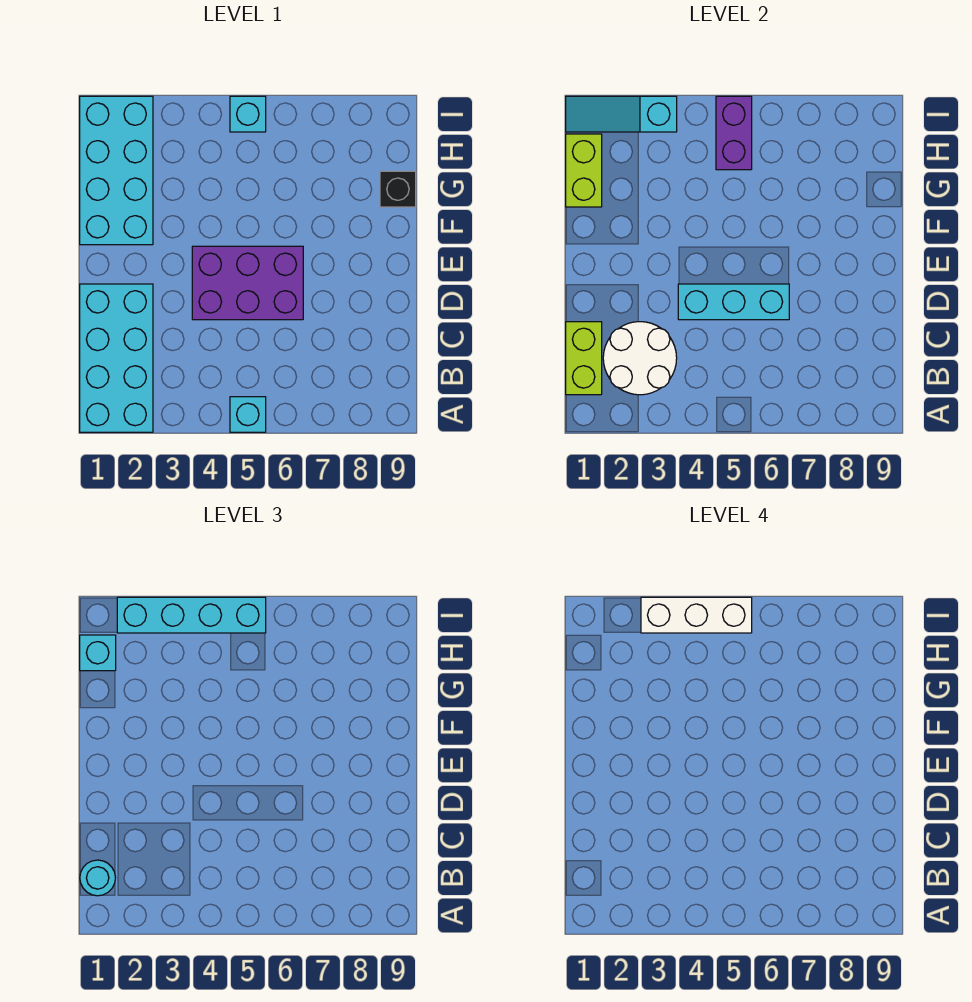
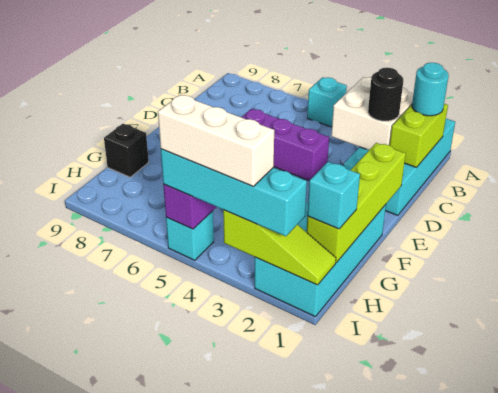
white 2x2 round brick [603,322,677,395] -> white 2x2 brick [331,77,413,150]
none -> black 1x1 round brick [368,68,403,121]
purple 2x3 brick [192,246,303,320] -> purple 1x3 brick [241,109,329,180]
cyan 1x3 brick [678,284,789,320] -> none
lime 1x2 brick [566,134,602,207] -> lime 1x4 brick [307,143,406,263]
cyan 1x3 slope [566,96,677,132] -> lime 1x3 slope [223,210,336,285]

